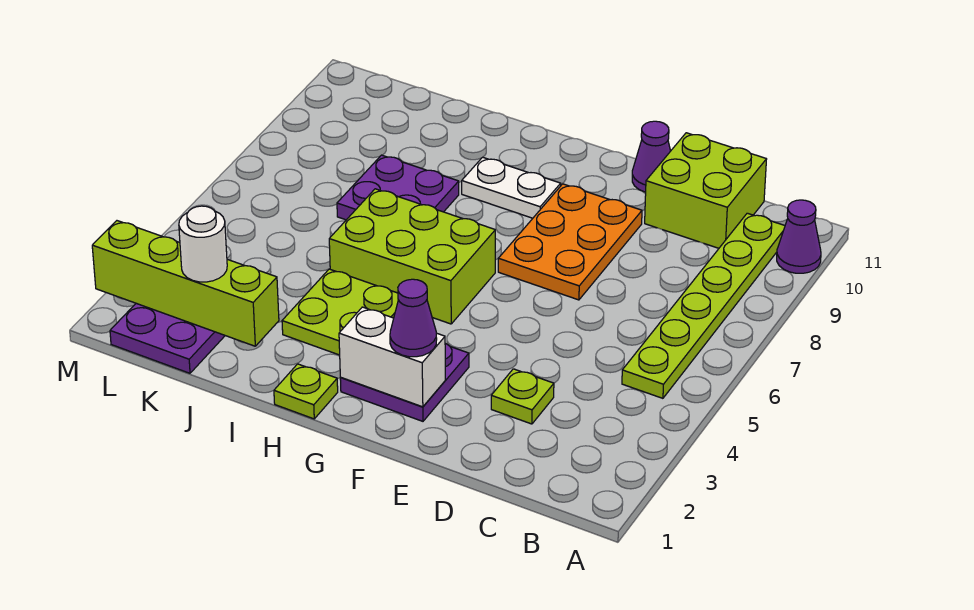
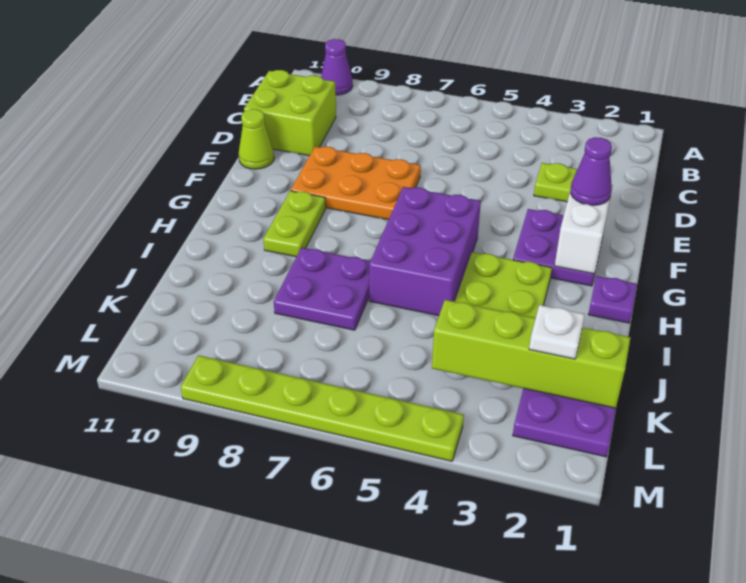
lime 1x6 plate [622,213,785,398] -> lime 1x6 plate moved to [181,355,464,461]
purple 1x1 cone [632,121,670,192] -> lime 1x1 cone [239,109,274,169]
lime 2x3 brick [329,189,495,324] -> purple 2x3 brick [369,187,481,316]
white 1x2 plate [462,157,561,218] -> lime 1x2 plate [263,191,326,257]
lime 1x1 plate [274,364,338,419] -> purple 1x1 plate [588,276,637,323]
lime 1x4 brick [92,221,279,346] -> lime 1x4 brick turned to [432,300,631,408]
white 1x1 round brick [179,206,227,282] -> white 1x1 plate [529,305,585,359]

